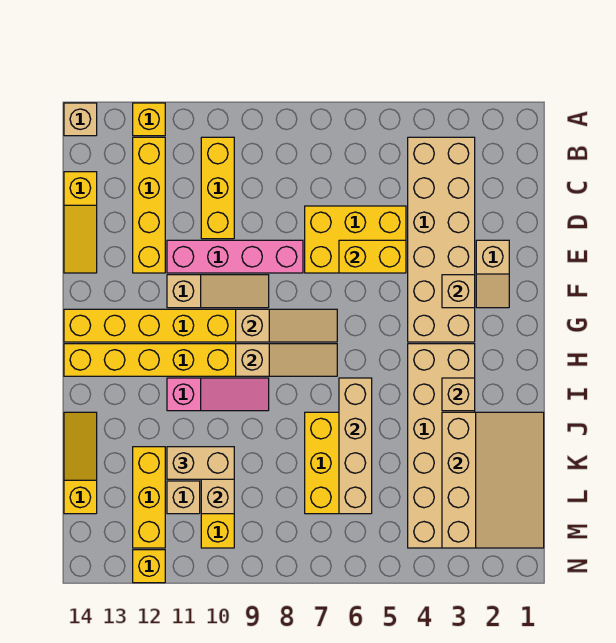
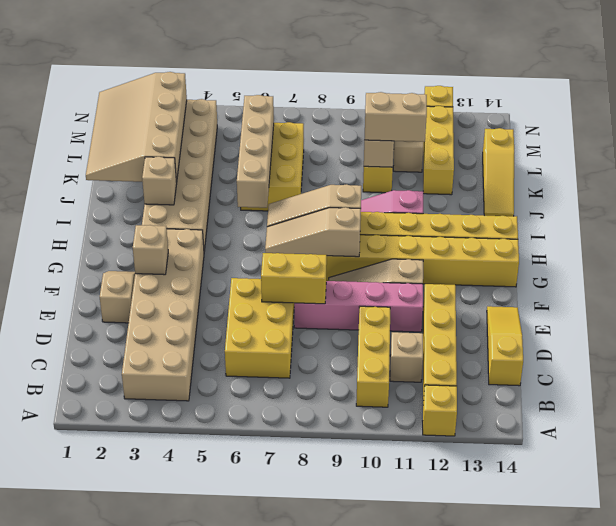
tan 1x1 brick [64,103,97,136] -> tan 1x1 brick moved to [390,332,423,382]
yellow 2x3 brick [305,206,406,273] -> yellow 2x3 brick turned to [225,278,294,378]
yellow 1x2 brick [339,240,406,273] -> yellow 1x2 brick moved to [261,253,327,304]

